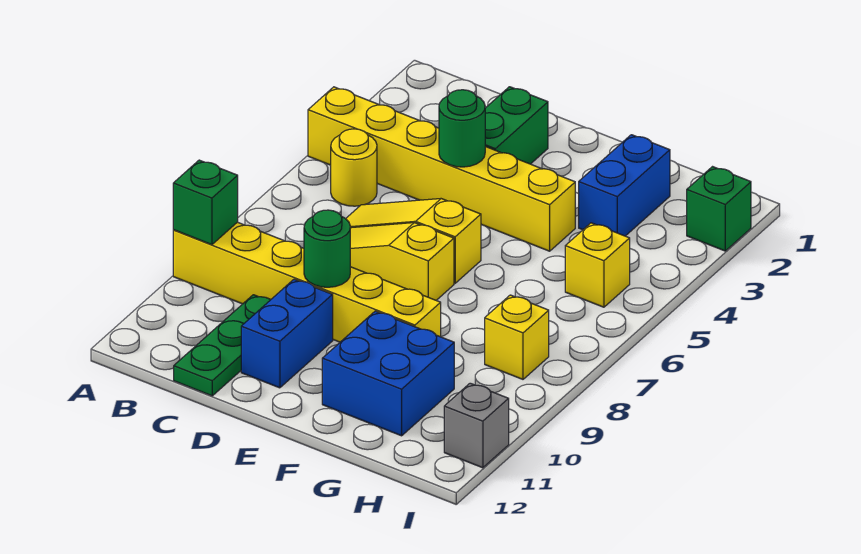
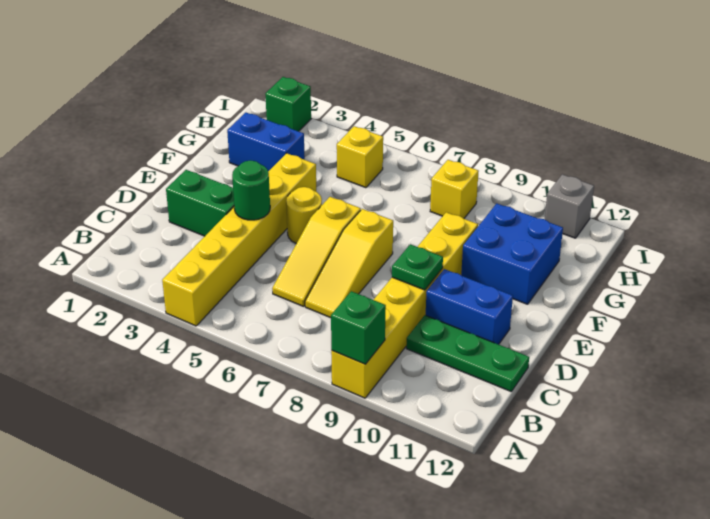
yellow 1x1 round brick [331,129,377,206] -> yellow 1x1 round brick moved to [286,187,322,243]
green 1x1 round brick [304,210,350,287] -> green 1x1 plate [392,244,443,290]

